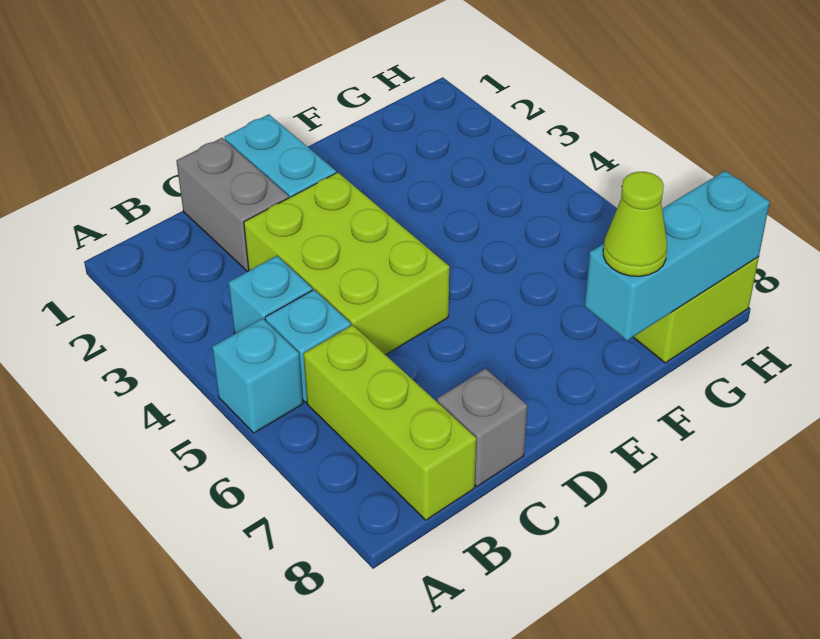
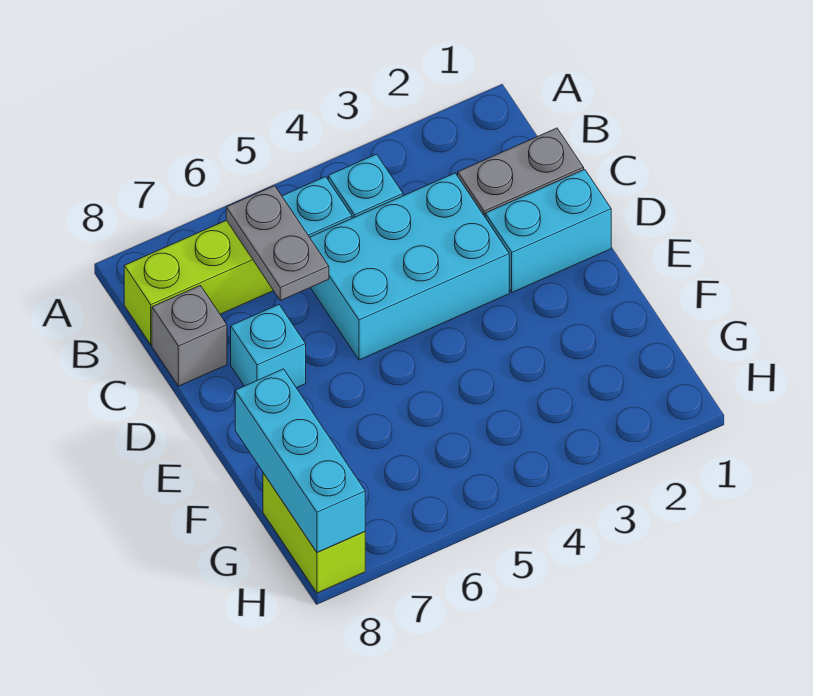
cyan 1x1 brick [212,318,303,433] -> cyan 1x1 brick moved to [231,305,306,388]
none -> grey 1x2 plate [226,186,329,301]
lime 2x3 brick [244,172,449,355] -> cyan 2x3 brick [310,173,509,360]
lime 1x1 cone [603,172,667,276] -> none

